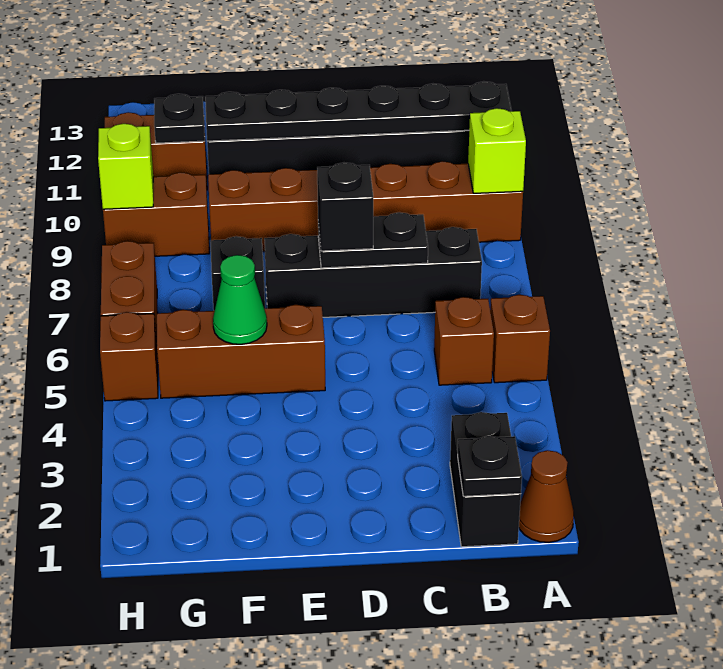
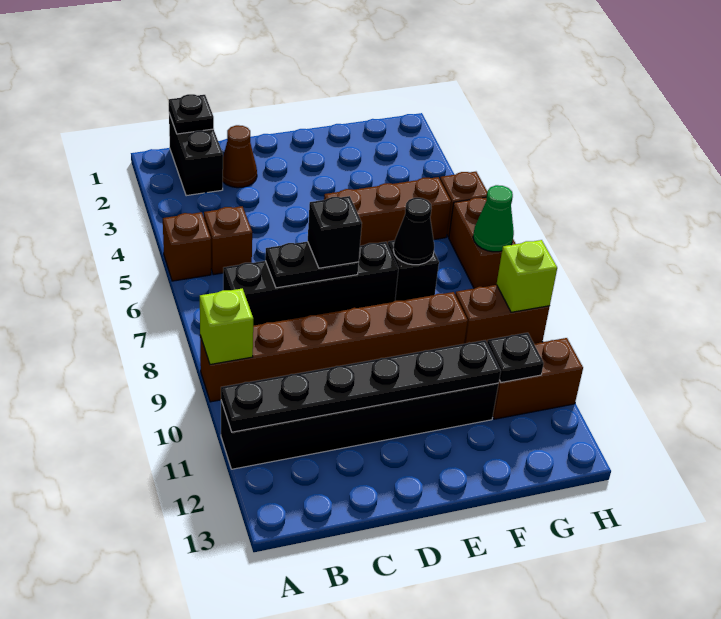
brown 1x1 cone [519,450,574,542] -> brown 1x1 cone moved to [223,125,257,188]
green 1x1 cone [213,255,267,344] -> green 1x1 cone moved to [473,185,514,252]
none -> black 1x1 cone [393,198,434,265]

